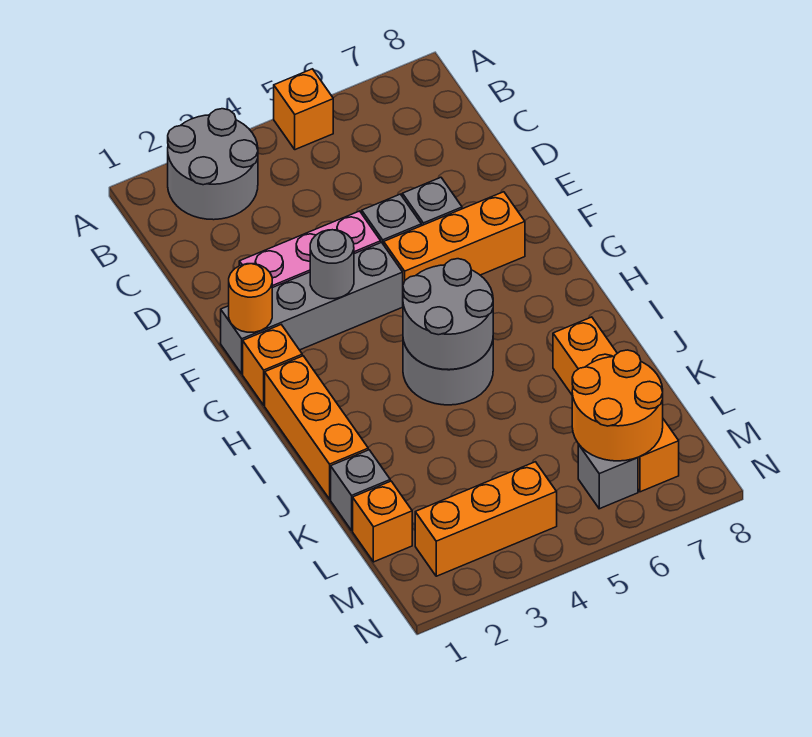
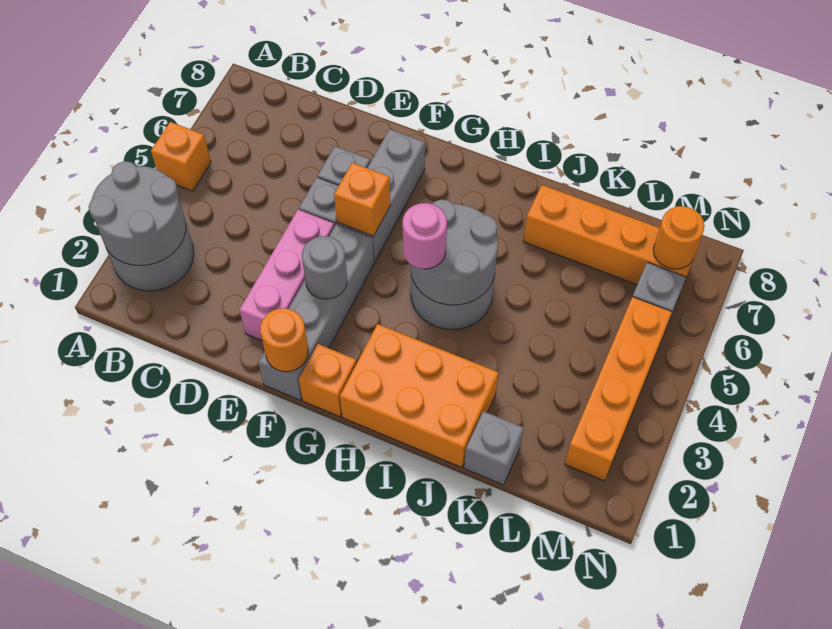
none -> grey 2x2 round brick [89,161,186,266]
orange 1x3 brick [384,192,525,284] -> grey 1x3 brick [337,129,425,262]
orange 1x3 brick [265,356,368,499] -> orange 2x3 brick [340,324,499,467]
none -> pink 1x1 round brick [403,203,447,269]
orange 1x1 brick [353,481,412,562] -> orange 1x1 brick moved to [334,163,391,236]
orange 2x2 round brick [572,350,663,461] -> orange 1x1 round brick [653,206,705,269]
orange 1x3 brick [415,462,557,576] -> orange 1x4 brick [565,297,672,481]

